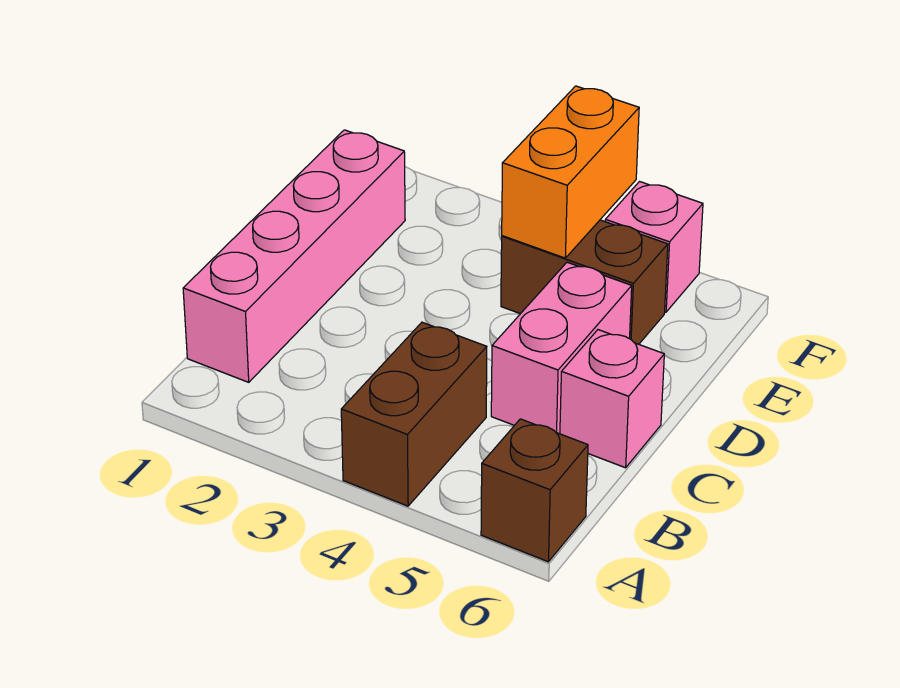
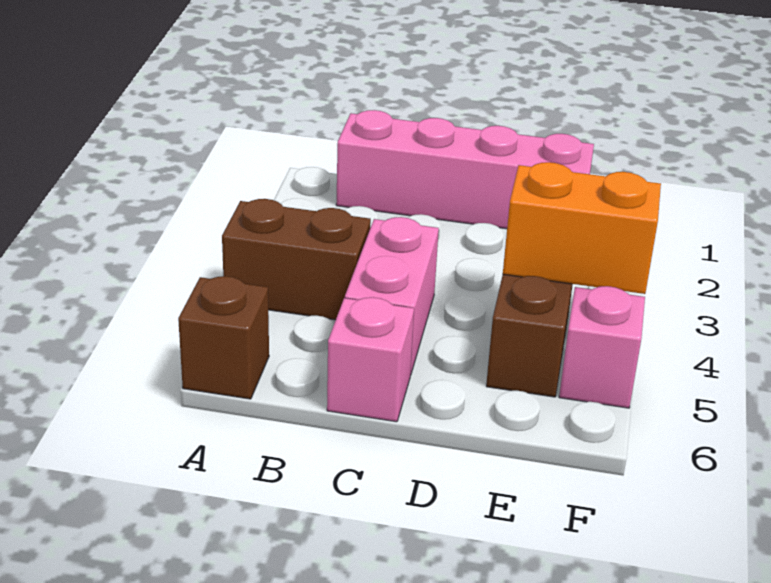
pink 1x2 brick [491,262,632,434] -> pink 1x2 brick turned to [345,217,439,375]

